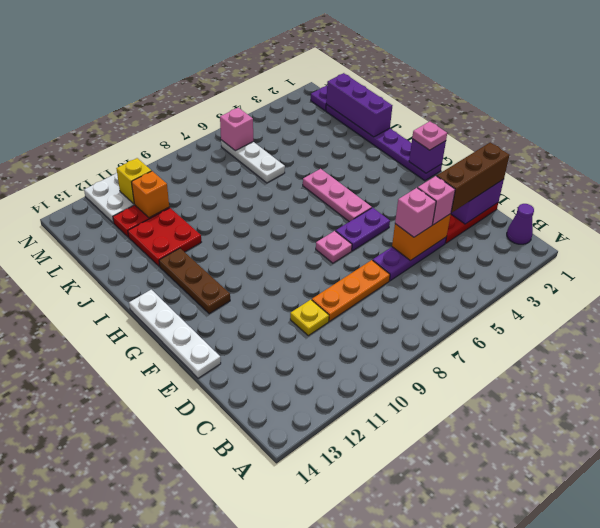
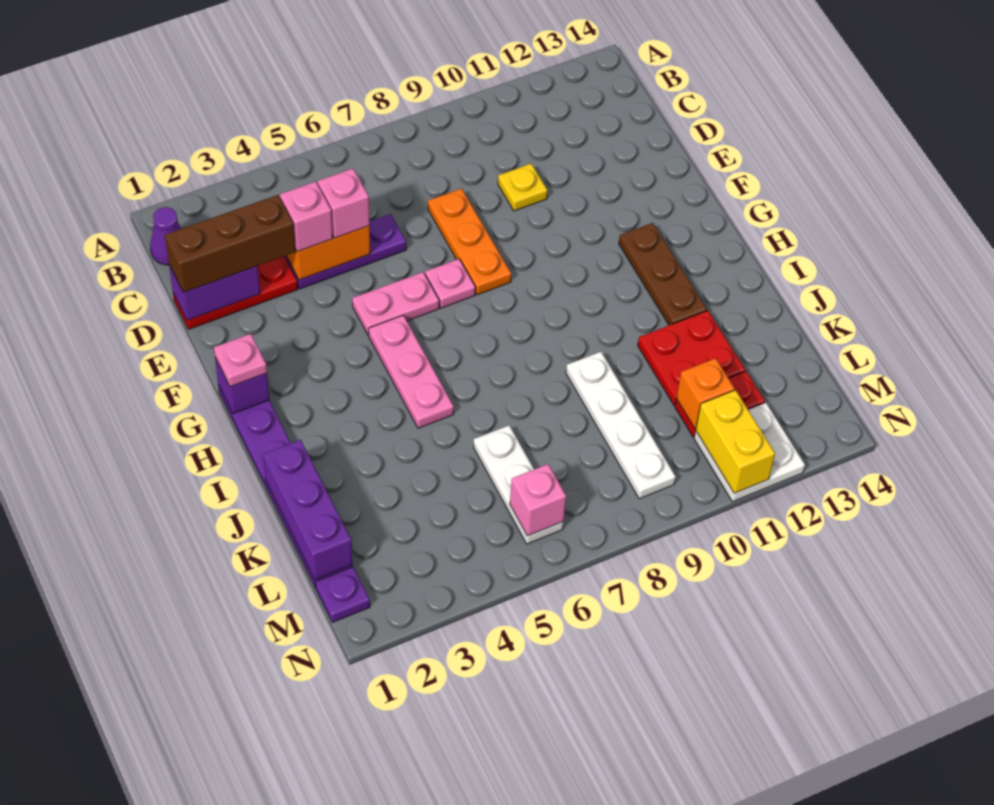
orange 1x3 plate [312,260,390,321] -> orange 1x3 plate turned to [428,189,511,295]
white 1x4 plate [129,290,221,378] -> white 1x4 plate moved to [566,352,676,499]
purple 1x2 plate [336,208,390,251] -> pink 1x2 plate [352,272,439,335]
yellow 1x1 brick [116,158,151,204] -> yellow 1x2 brick [696,390,775,493]

